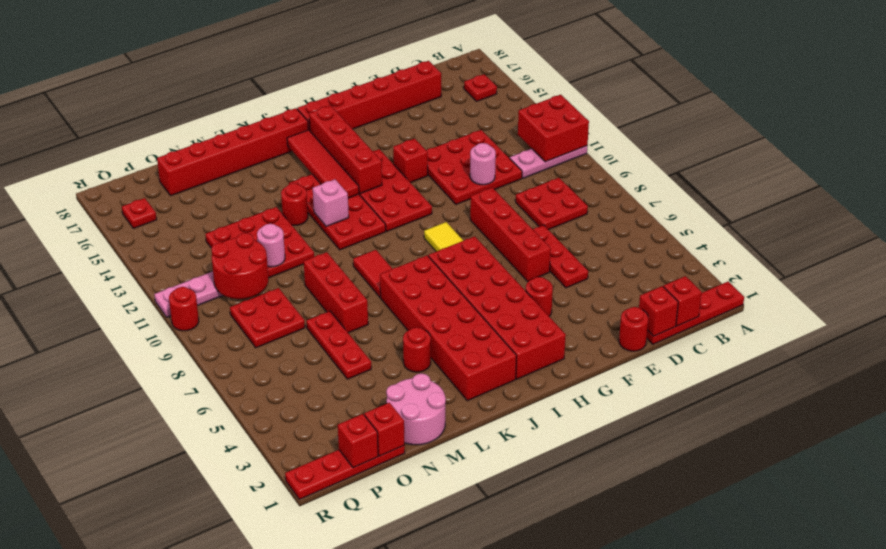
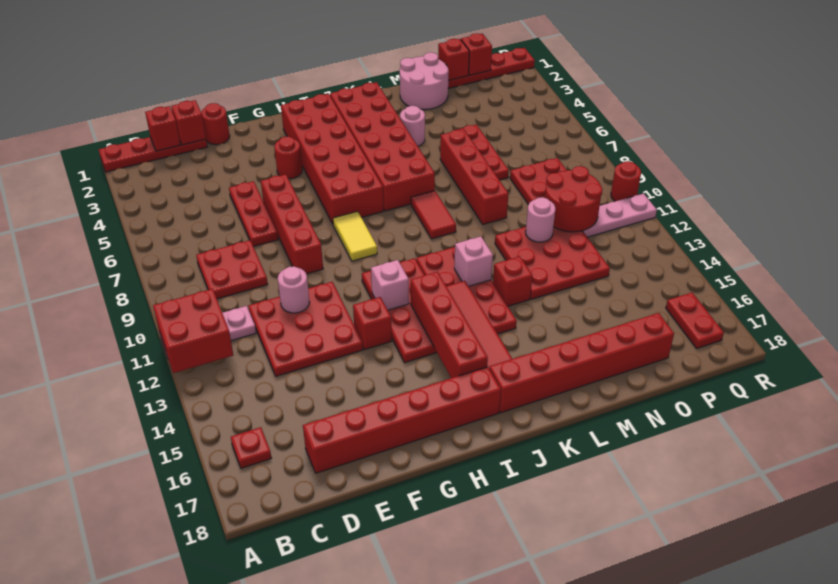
none -> pink 1x1 brick [371,260,409,310]
red 1x1 round brick [403,327,431,372] -> pink 1x1 round brick [400,106,425,146]
red 1x1 round brick [281,183,308,225] -> red 1x1 brick [493,256,532,306]
red 1x3 brick [304,252,368,333] -> red 1x4 brick [440,129,508,224]
red 1x1 plate [122,198,157,228] -> red 1x2 plate [666,293,724,348]

